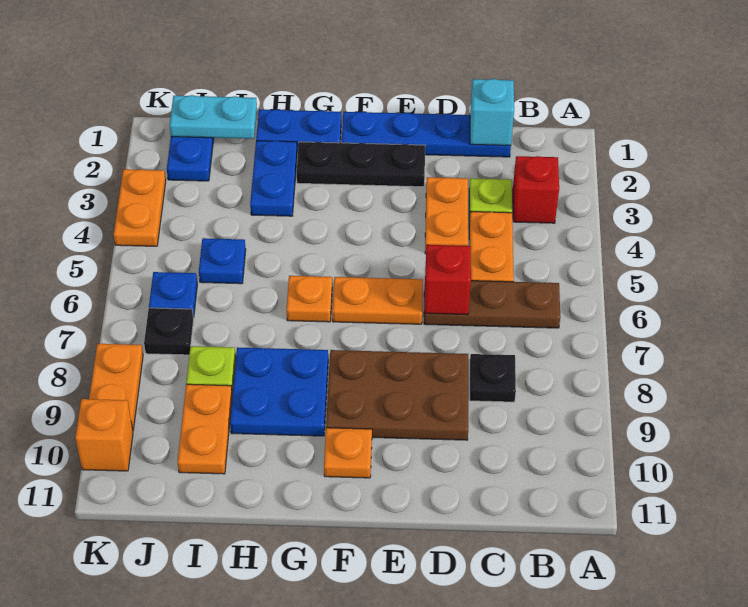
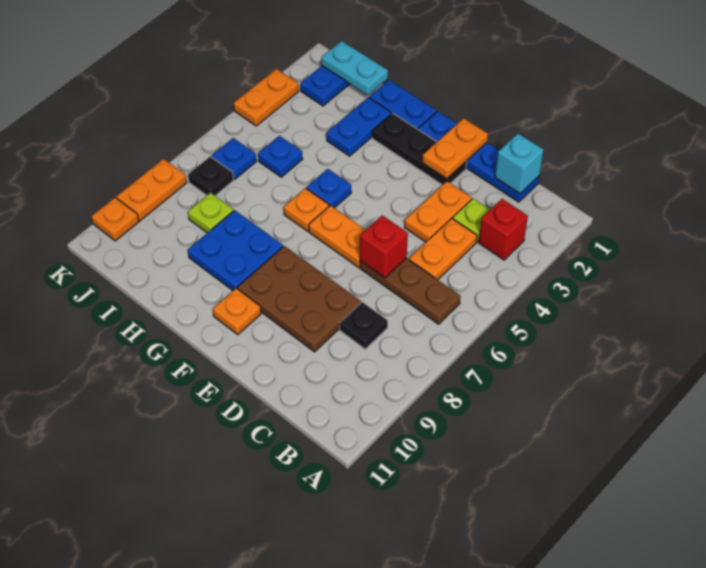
none -> blue 1x1 plate [306,169,351,208]
orange 1x2 plate [178,384,232,474] -> orange 1x2 plate moved to [422,118,488,179]
orange 1x1 brick [75,399,133,471] -> orange 1x1 plate [92,198,139,241]

